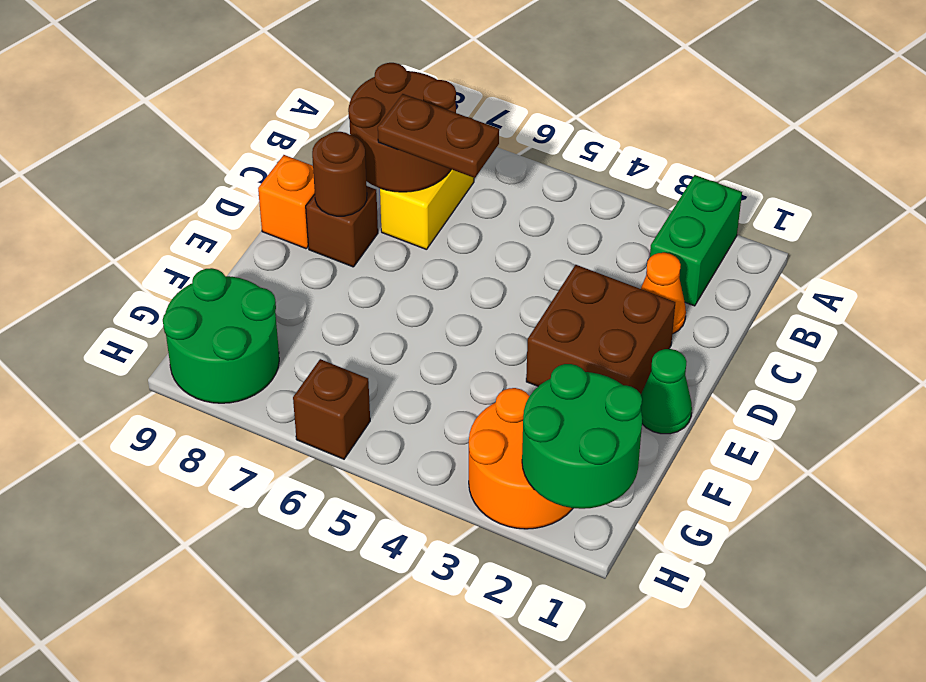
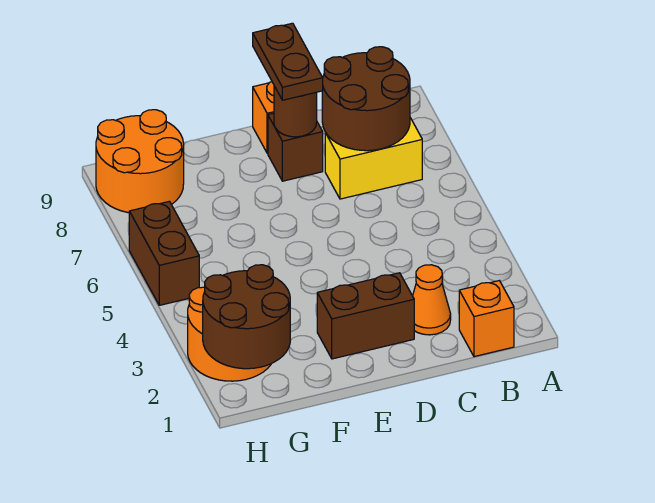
green 1x2 brick [650,175,742,306] -> none
none -> orange 1x1 brick [459,281,514,357]
brown 1x2 plate [378,94,499,178] -> brown 1x2 plate moved to [253,23,323,100]
brown 2x2 brick [526,265,675,394] -> brown 1x2 brick [317,273,414,359]
green 1x1 cone [641,349,692,434] -> none
green 2x2 round brick [522,364,642,509] -> brown 2x2 round brick [203,265,290,369]
green 2x2 round brick [163,268,279,403] -> orange 2x2 round brick [96,110,184,213]
brown 1x1 brick [293,359,370,459] -> brown 1x2 brick [129,201,199,305]

